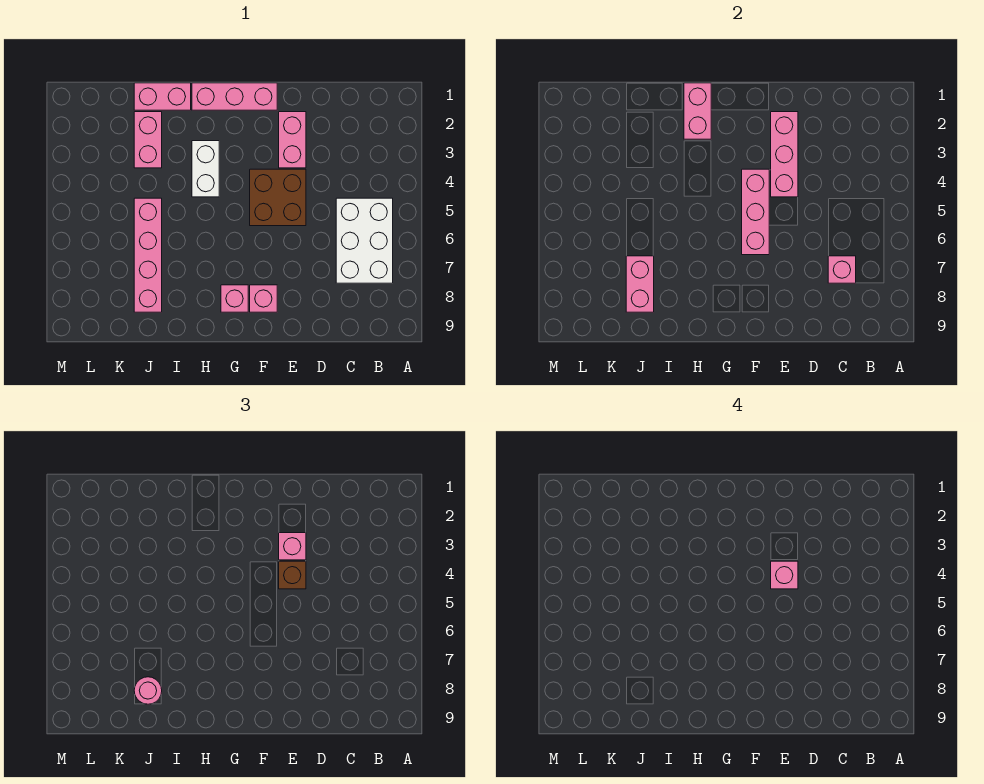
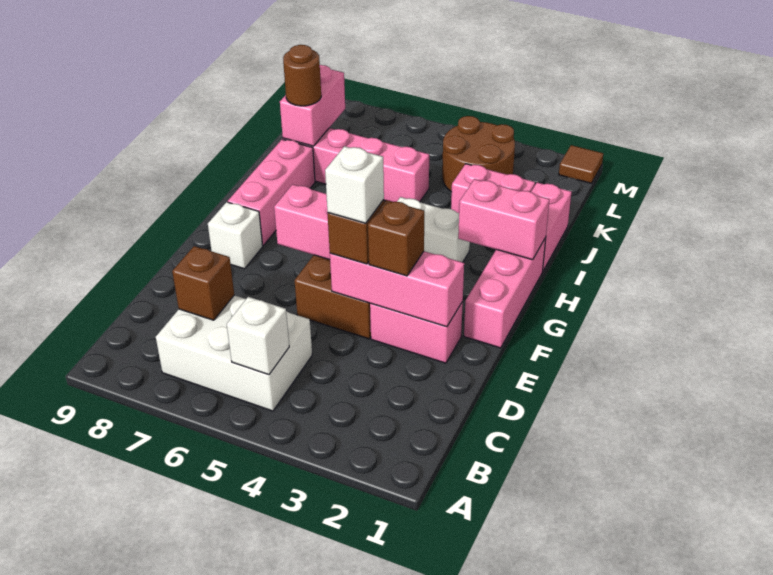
none -> white 1x1 brick [227,297,289,375]
pink 1x1 brick [828,256,856,283] -> brown 1x1 brick [172,246,234,320]
pink 1x1 brick [279,533,306,560] -> brown 1x1 brick [368,200,424,276]
pink 1x1 brick [771,561,798,589] -> white 1x1 brick [325,146,384,223]
pink 1x1 brick [250,285,277,312] -> white 1x1 brick [208,202,263,269]
pink 1x1 brick [221,285,248,312] -> pink 1x3 brick [228,139,315,246]
pink 1x2 brick [626,256,654,312] -> pink 1x2 brick turned to [280,65,345,146]
pink 1x1 round brick [134,677,162,704] -> brown 1x1 round brick [283,45,321,106]
none -> brown 2x2 round brick [442,116,515,192]
none -> brown 1x1 tile [559,145,603,183]

